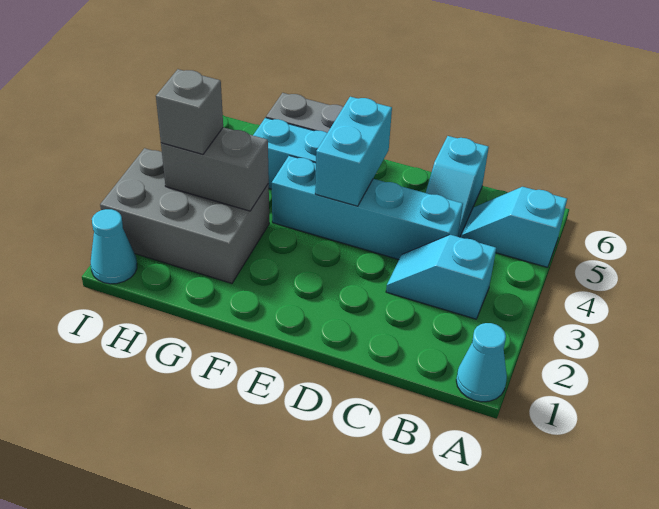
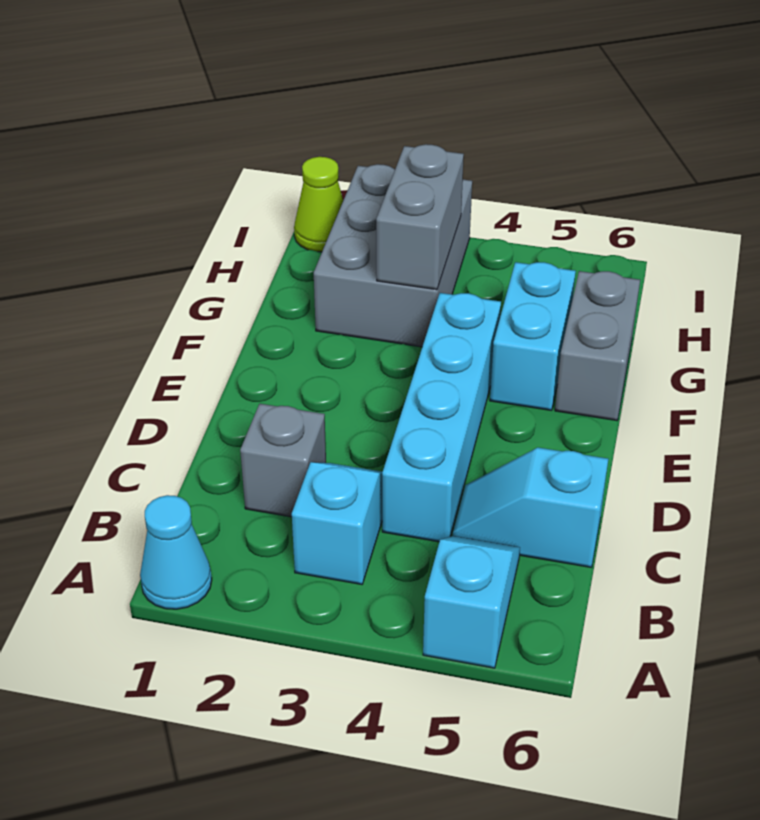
cyan 1x2 brick [315,97,392,206] -> none
grey 1x1 brick [156,69,223,154] -> grey 1x1 brick moved to [240,404,326,517]
cyan 1x1 cone [91,209,137,284] -> lime 1x1 cone [294,157,343,252]

